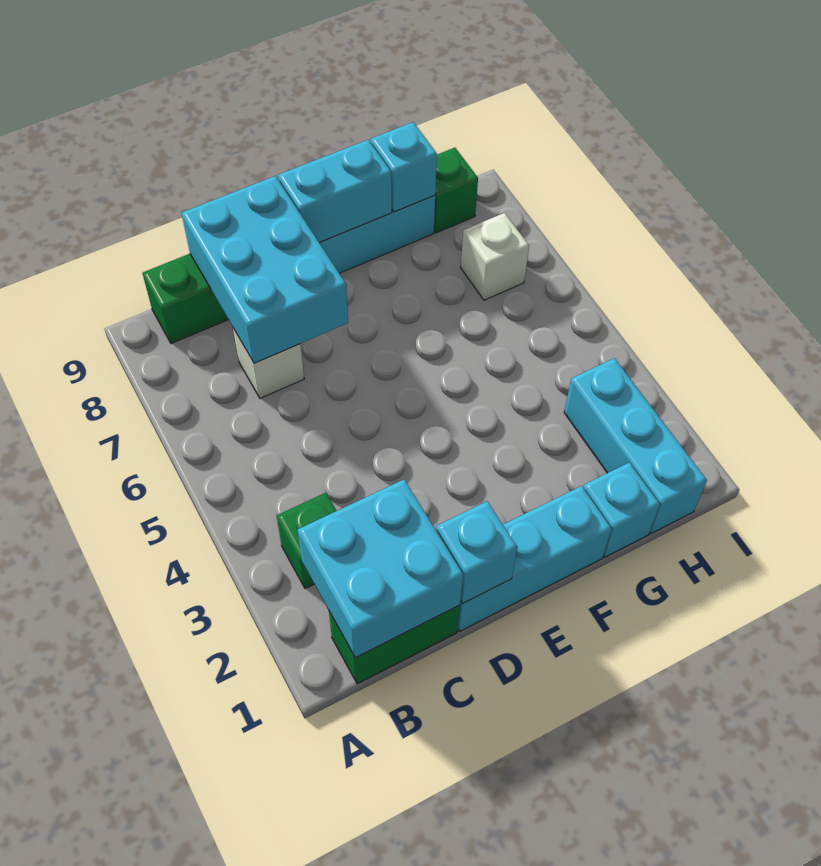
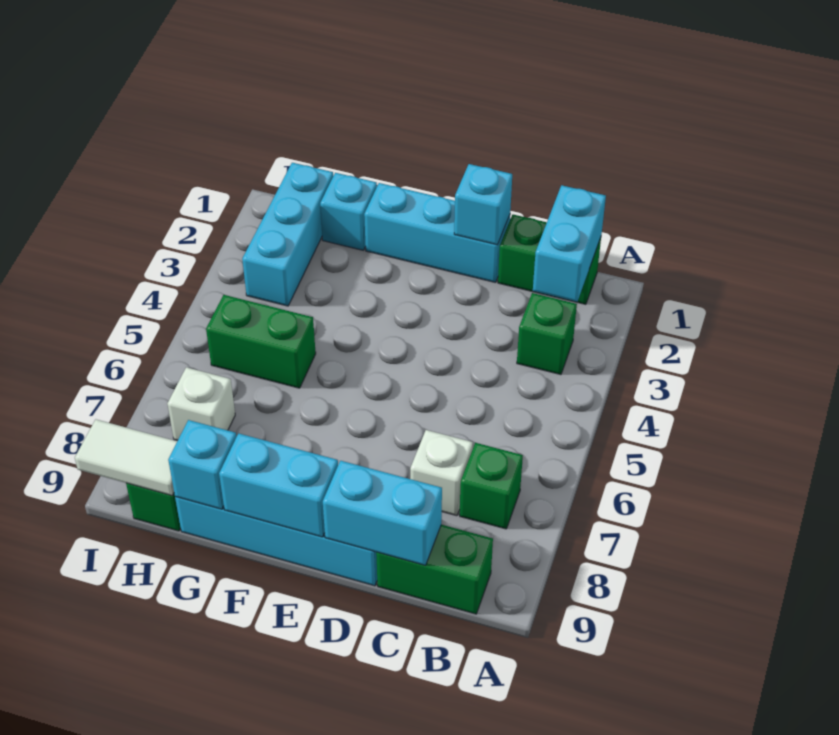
cyan 2x2 brick [298,480,463,658] -> cyan 1x2 brick [533,185,606,302]
none -> green 1x1 brick [460,443,523,529]
cyan 2x3 brick [182,176,348,363] -> cyan 1x2 brick [323,461,442,565]
none -> green 1x2 brick [206,295,316,388]
none -> white 1x2 tile [75,419,177,496]

